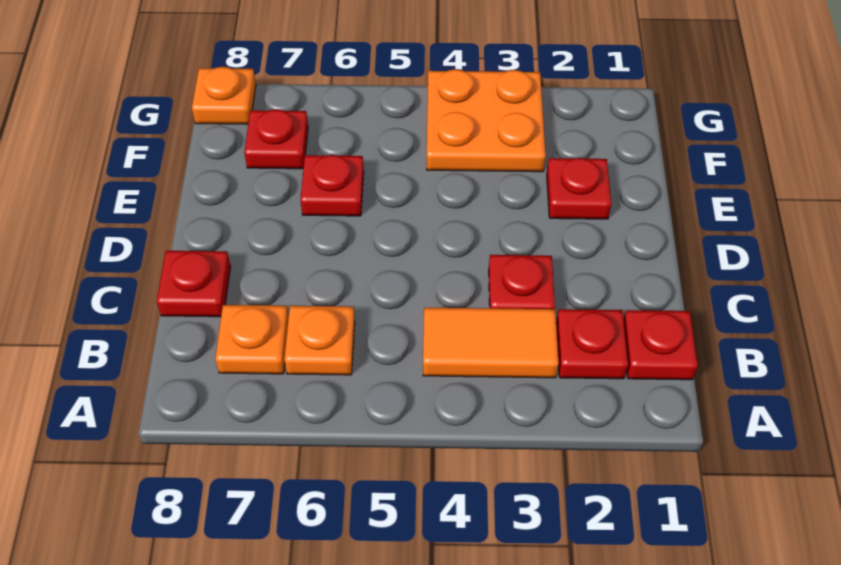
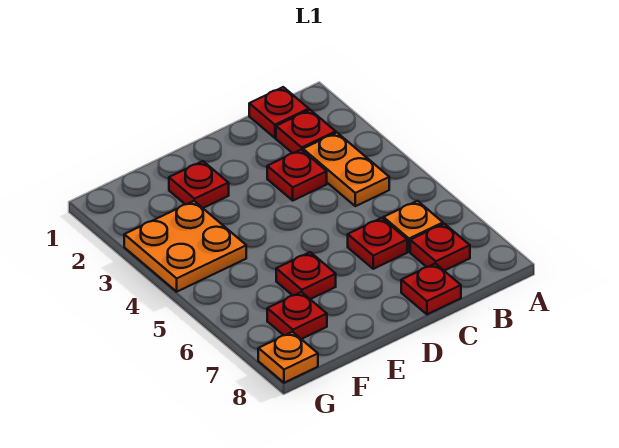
orange 1x2 tile [423,308,559,378] -> orange 1x2 plate [303,133,389,206]
orange 1x1 plate [215,305,289,374] -> red 1x1 plate [410,224,470,271]
none -> red 1x1 plate [348,218,407,269]

